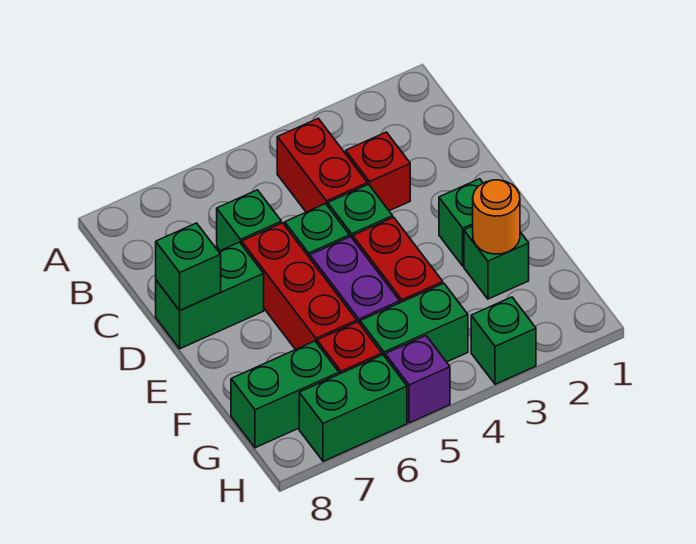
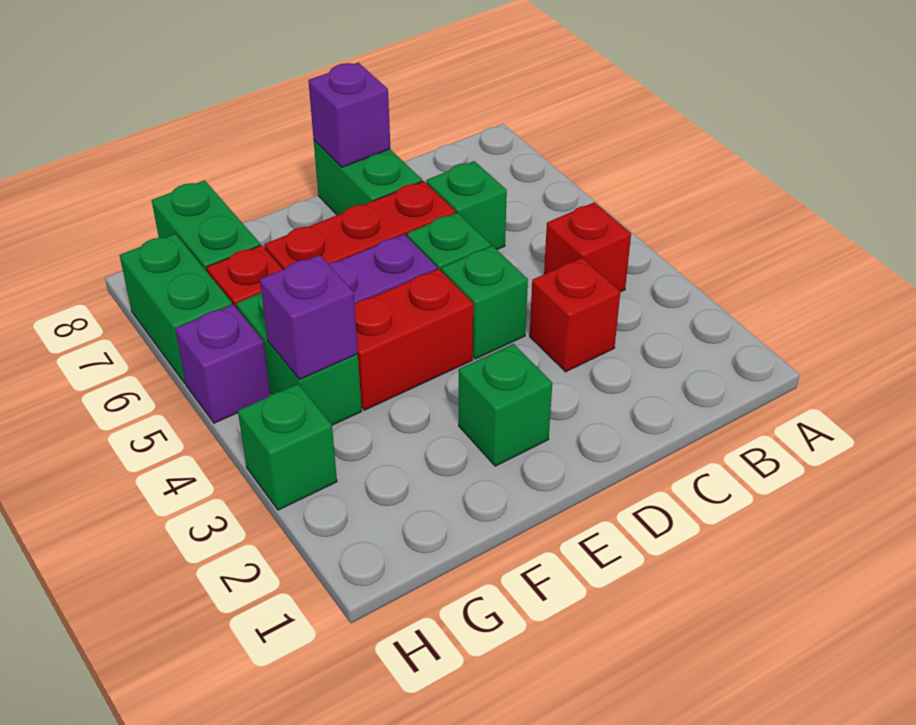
red 1x2 brick [277,119,367,212] -> red 1x1 brick [544,202,631,292]
green 1x1 brick [156,223,221,310] -> purple 1x1 brick [308,63,390,167]
green 1x1 brick [464,226,529,299] -> none
orange 1x1 round brick [473,180,520,254] -> none
none -> purple 1x1 brick [260,255,358,380]

